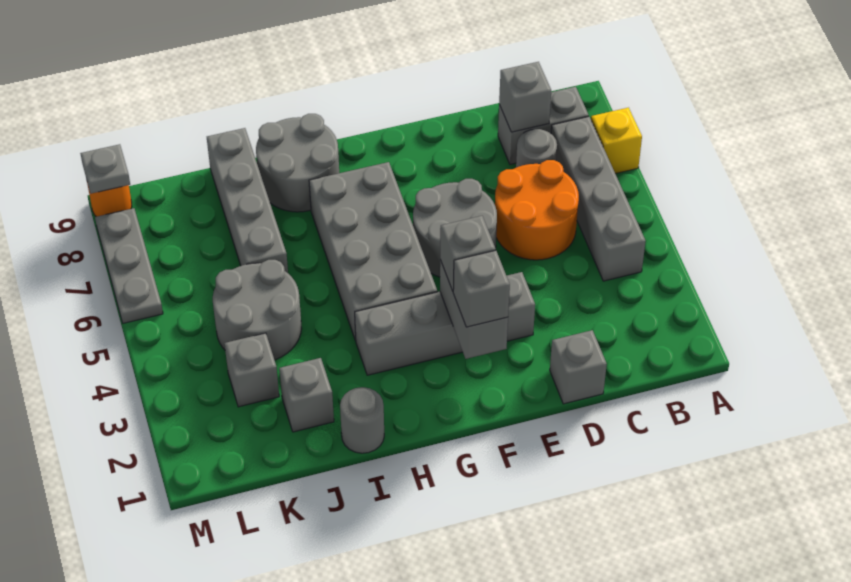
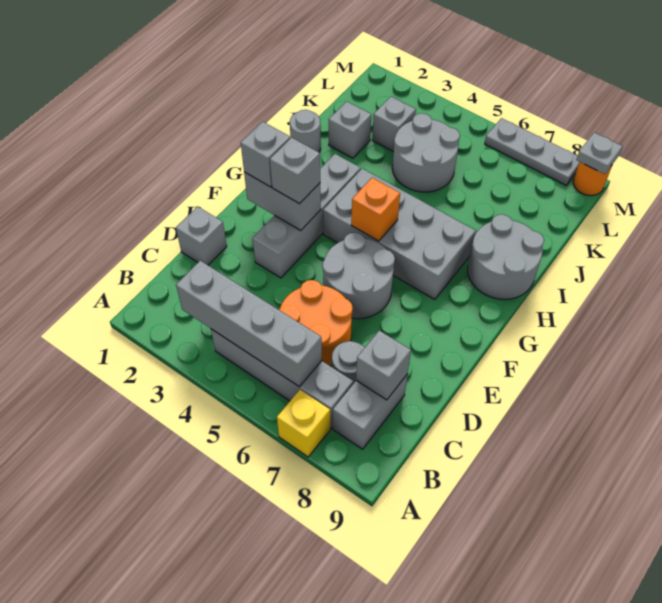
none -> orange 1x1 brick [351,178,400,241]
grey 1x4 brick [207,128,288,273] -> grey 1x4 brick moved to [176,261,322,387]

